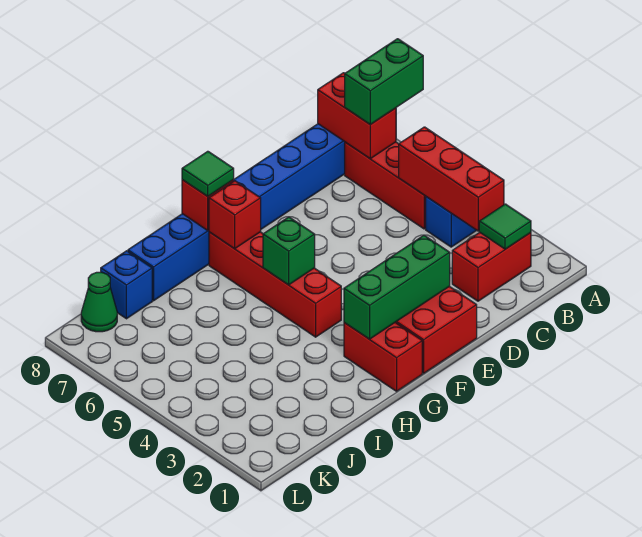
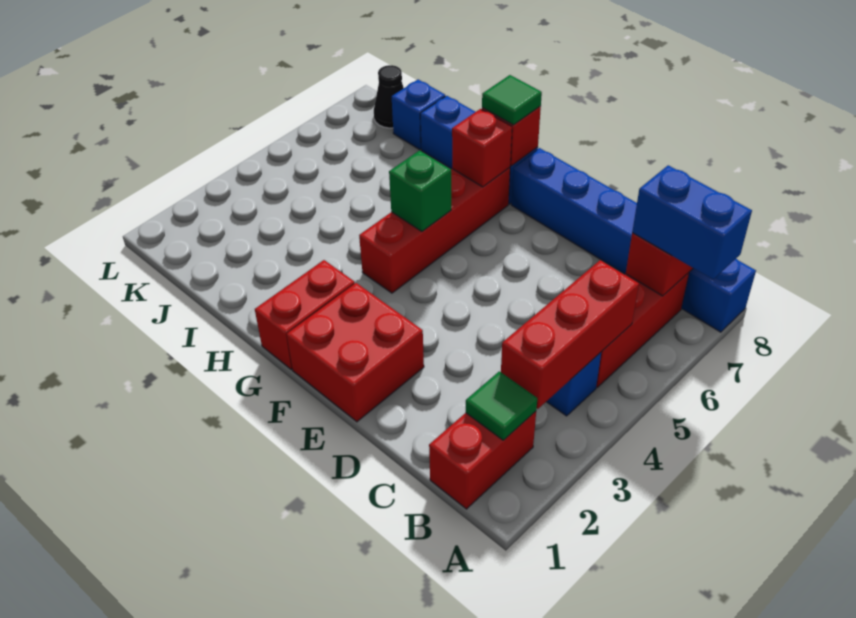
green 1x2 brick [345,39,423,125] -> blue 1x2 brick [632,165,752,279]
red 1x2 brick [452,232,531,301] -> red 1x2 brick turned to [429,411,536,509]
green 1x3 brick [344,235,450,339] -> none
green 1x1 cone [81,272,117,332] -> black 1x1 cone [374,65,404,128]

